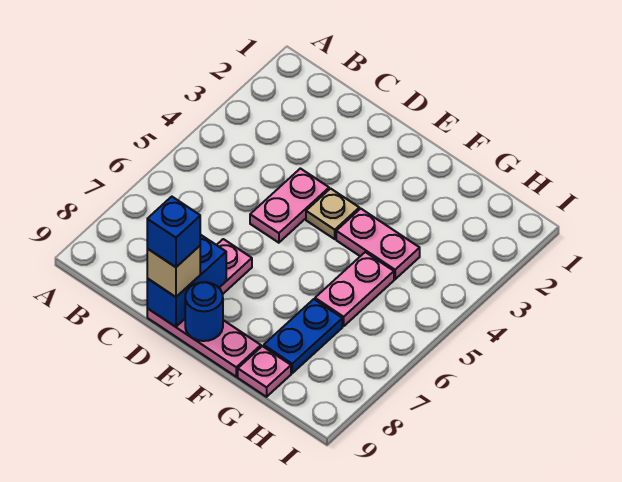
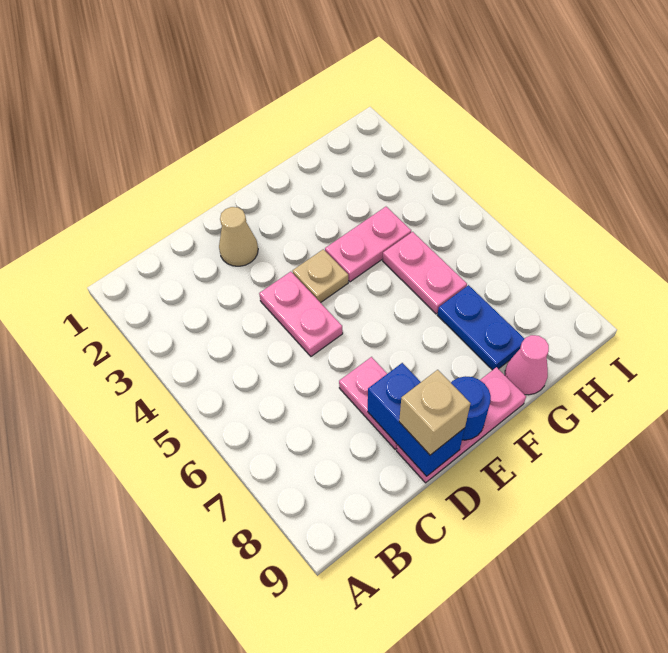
none -> tan 1x1 cone [219,207,258,266]
blue 1x1 brick [147,197,200,267] -> none
pink 1x1 plate [238,346,291,397] -> pink 1x1 cone [505,335,549,395]

